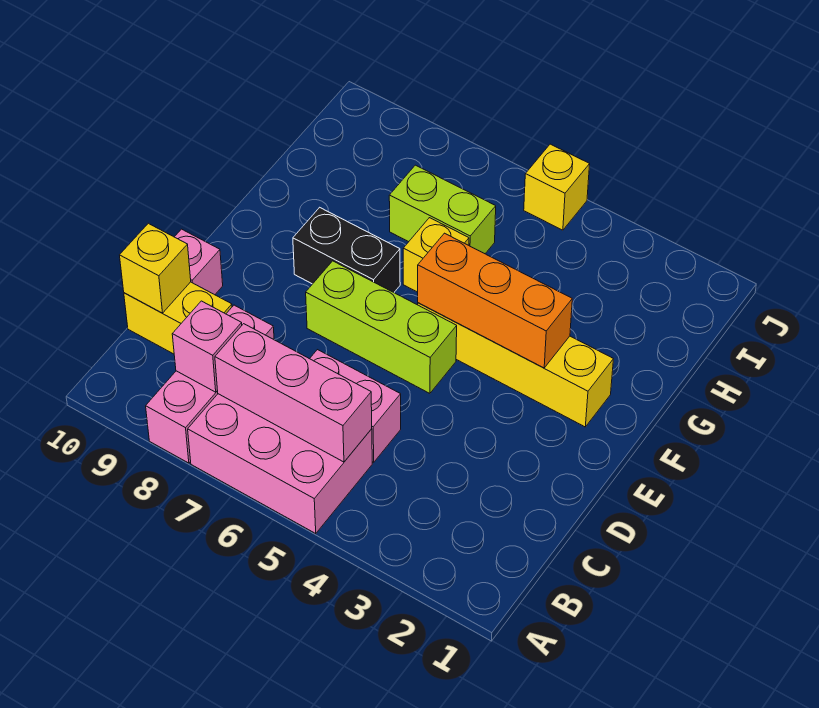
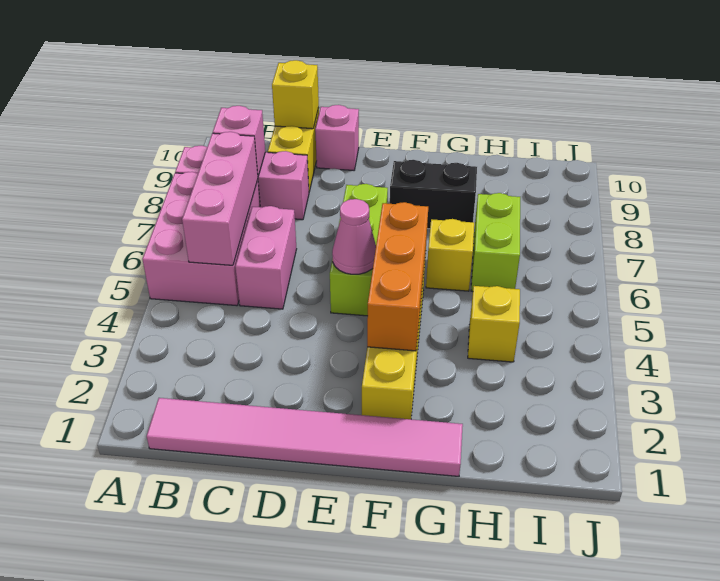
none -> pink 1x6 tile [147,398,463,476]
none -> pink 1x1 cone [332,199,376,274]
black 1x2 brick [293,207,400,292] -> black 1x2 brick turned to [390,160,477,229]
yellow 1x1 brick [524,144,590,230] -> yellow 1x1 brick moved to [468,286,520,362]

